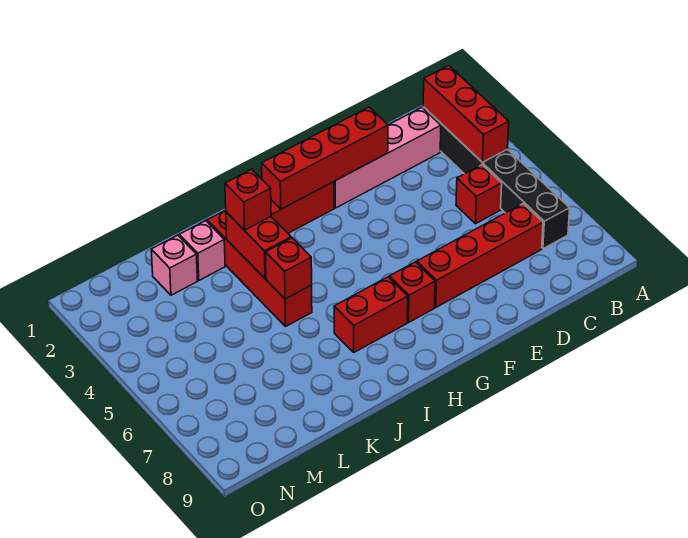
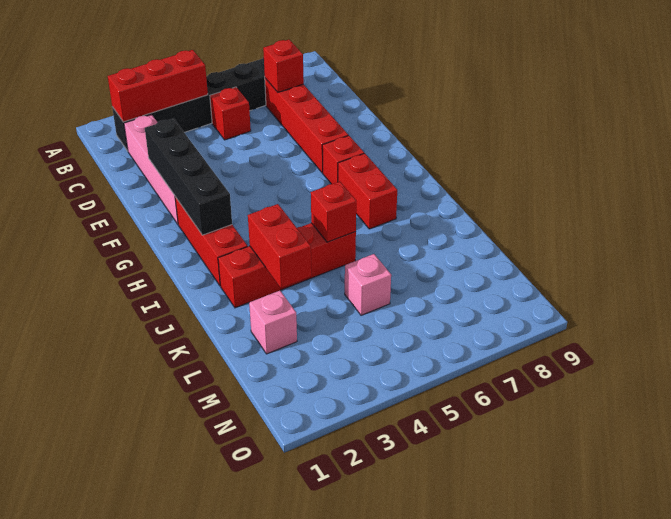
red 1x4 brick [262,107,388,209] -> black 1x4 brick [145,119,232,235]
red 1x2 brick [226,212,291,279] -> red 1x2 brick turned to [248,204,311,288]
red 1x1 brick [225,169,271,230] -> red 1x1 brick moved to [263,40,304,92]
pink 1x1 brick [179,221,225,280] -> pink 1x1 brick moved to [345,254,391,315]

